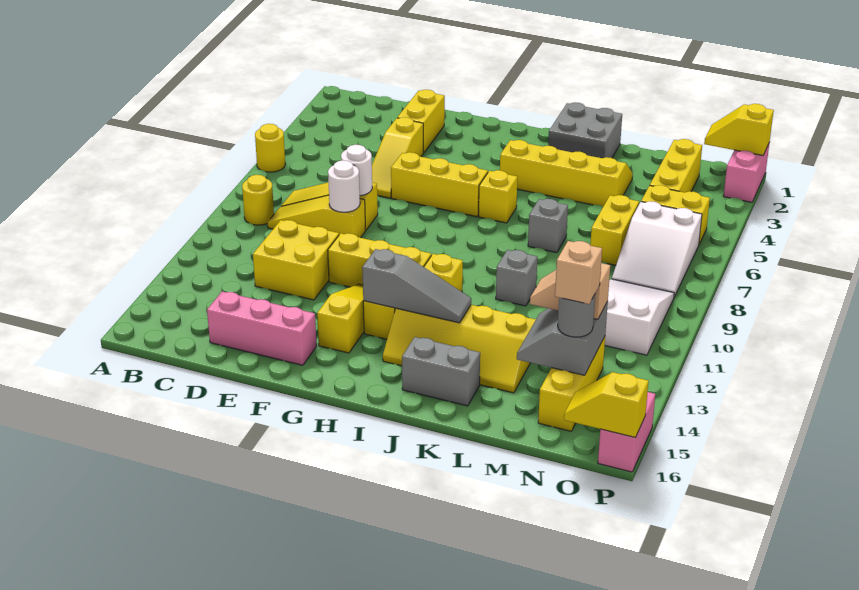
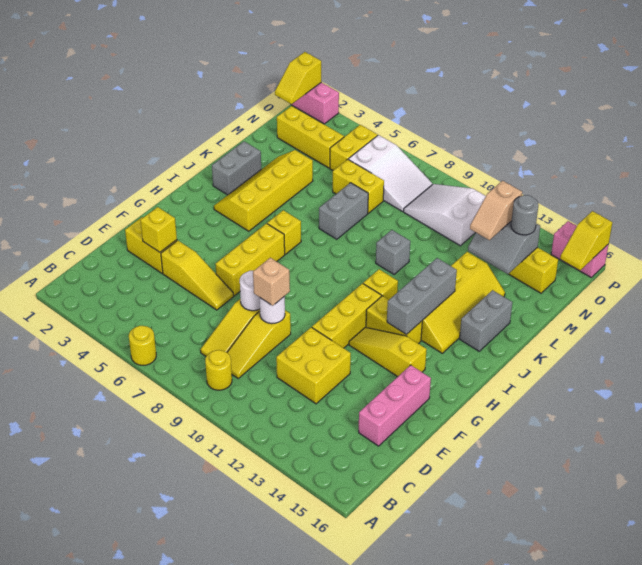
none -> yellow 1x1 brick [140,207,177,252]
grey 1x3 slope [362,249,471,323] -> grey 1x3 brick [387,258,457,334]
grey 2x2 brick [548,102,622,158] -> grey 1x2 brick [212,141,261,195]
grey 1x1 brick [528,199,568,253] -> grey 1x2 brick [319,183,368,239]
tan 1x1 brick [555,241,602,304] -> tan 1x1 brick moved to [253,258,290,306]

